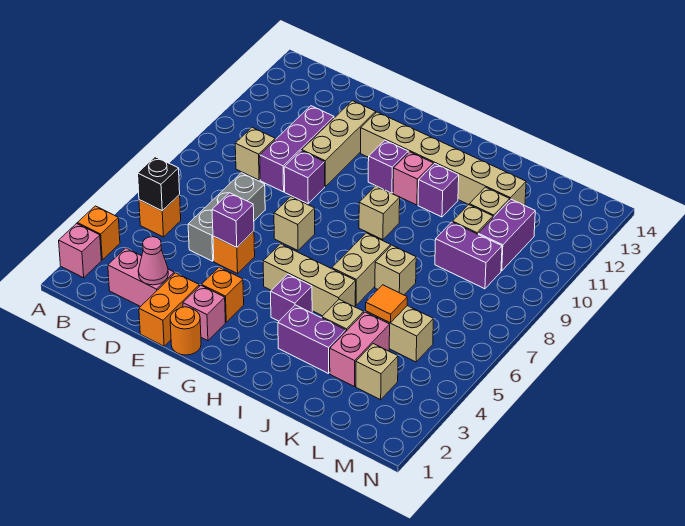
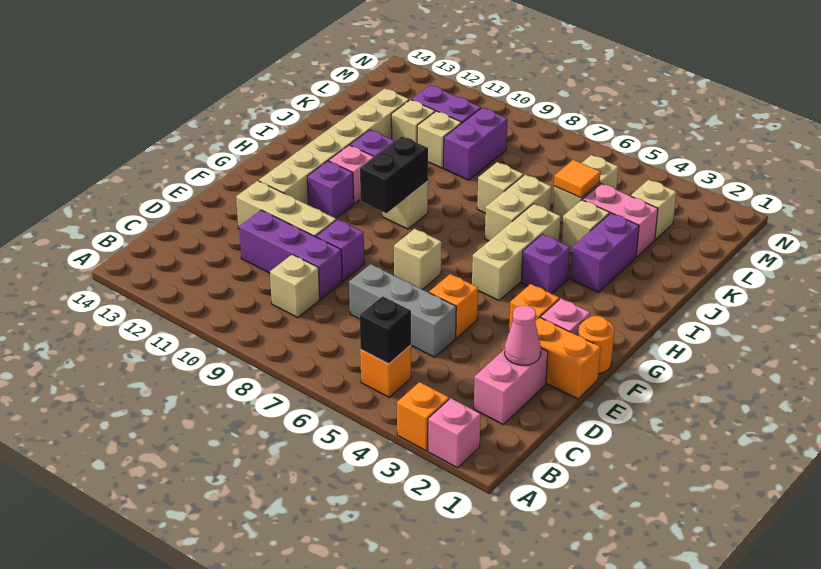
purple 1x1 brick [212,193,254,247] -> none
none -> black 1x2 brick [360,136,428,213]
tan 1x2 brick [332,233,391,305] -> tan 1x2 brick turned to [485,175,552,241]

